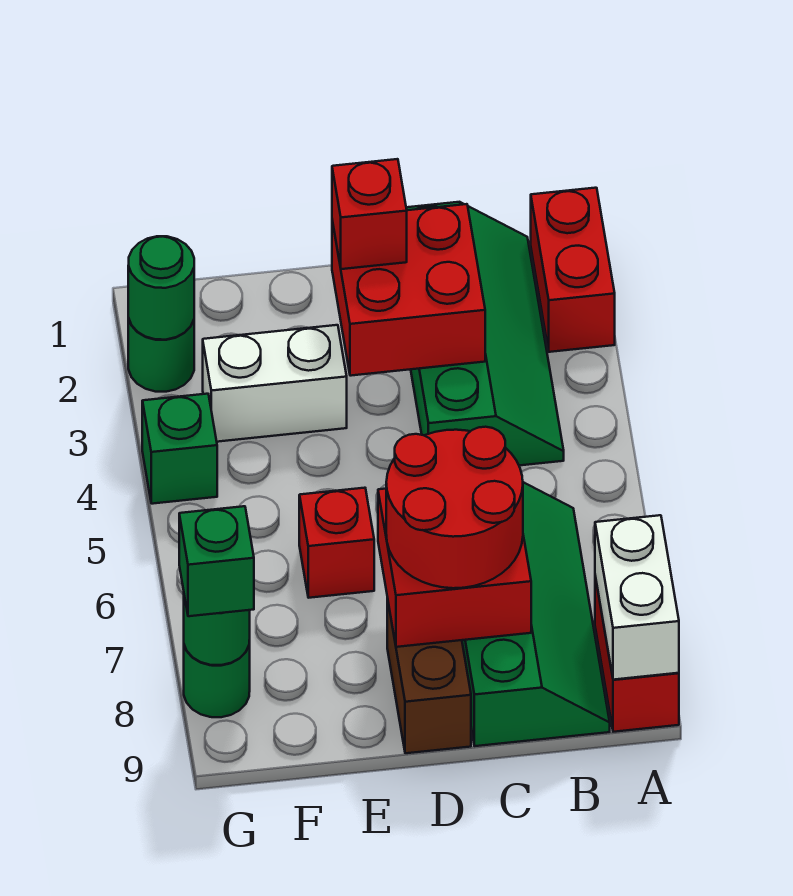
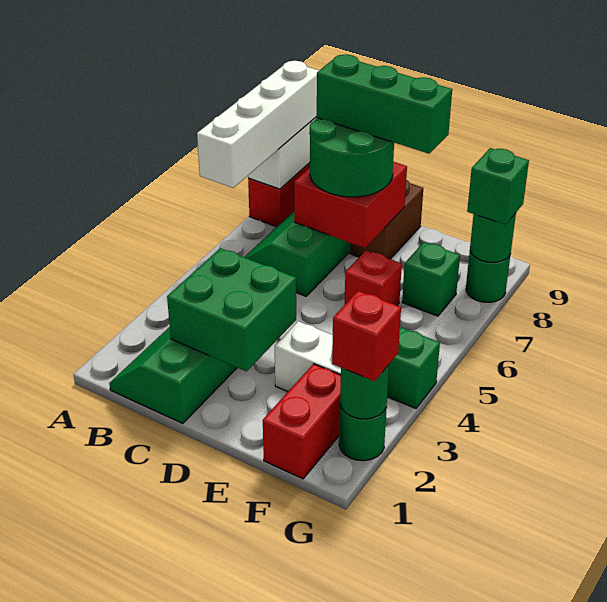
red 1x2 brick [531,188,615,352] -> red 1x2 brick moved to [263,364,341,479]
none -> white 1x4 brick [197,61,319,188]
red 2x2 brick [332,204,485,376] -> green 2x2 brick [167,248,296,371]
red 2x2 round brick [386,427,523,588] -> green 2x2 round brick [309,118,394,197]
none -> green 1x3 brick [317,54,452,154]
red 1x1 brick [332,159,407,269] -> red 1x1 brick moved to [332,291,401,381]
none -> green 1x1 brick [402,242,460,316]

